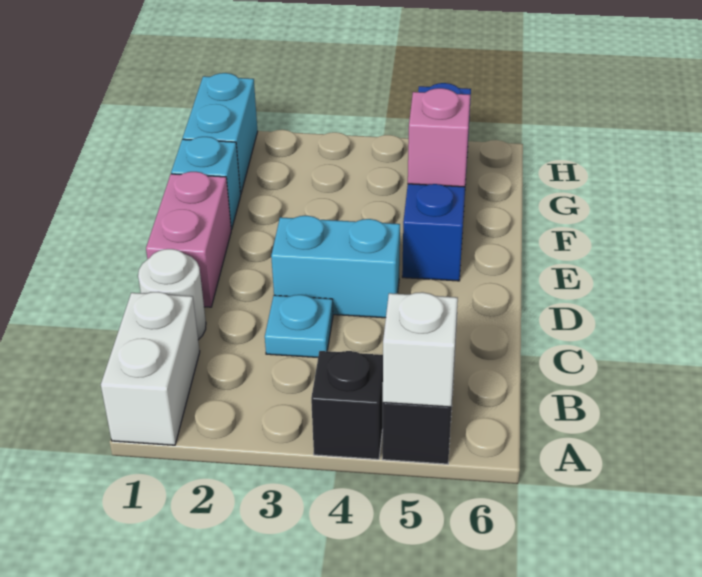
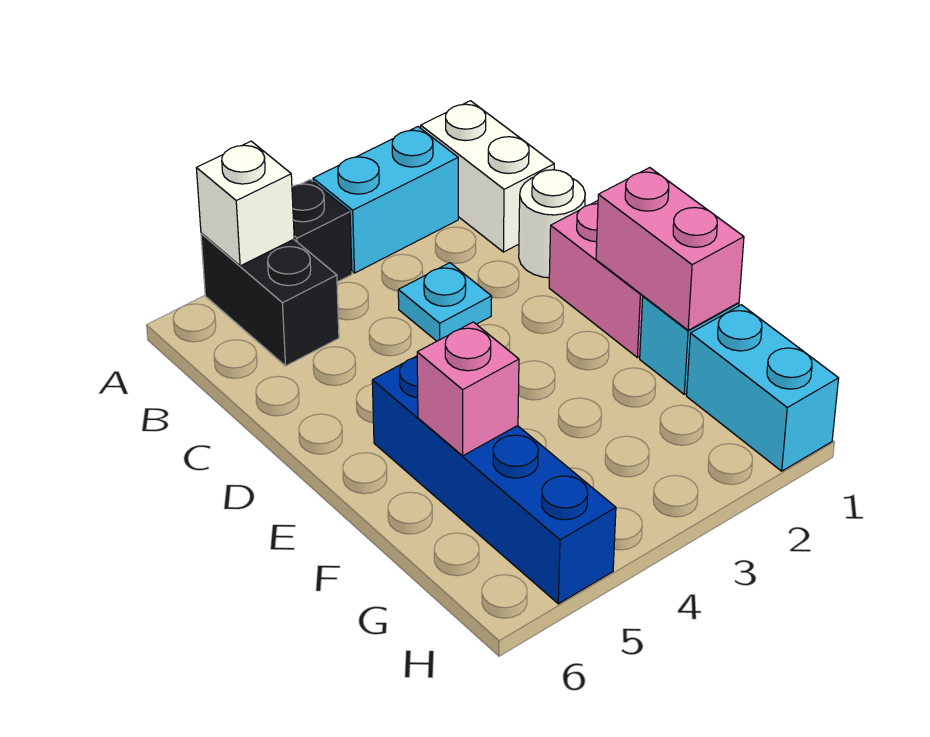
cyan 1x2 brick [271,216,400,318] -> cyan 1x2 brick moved to [313,127,458,273]
none -> pink 1x2 brick [596,168,744,330]

